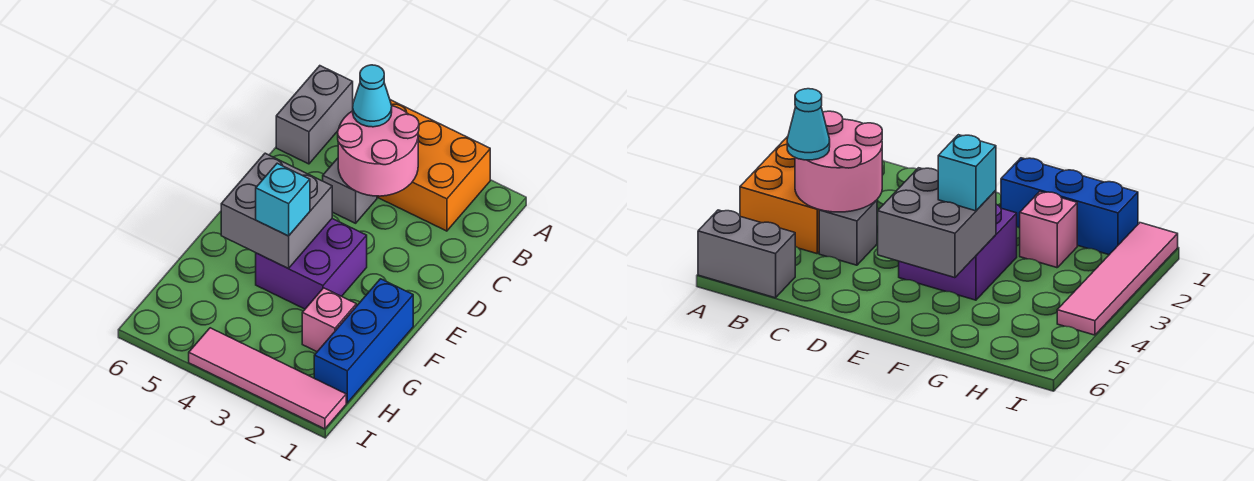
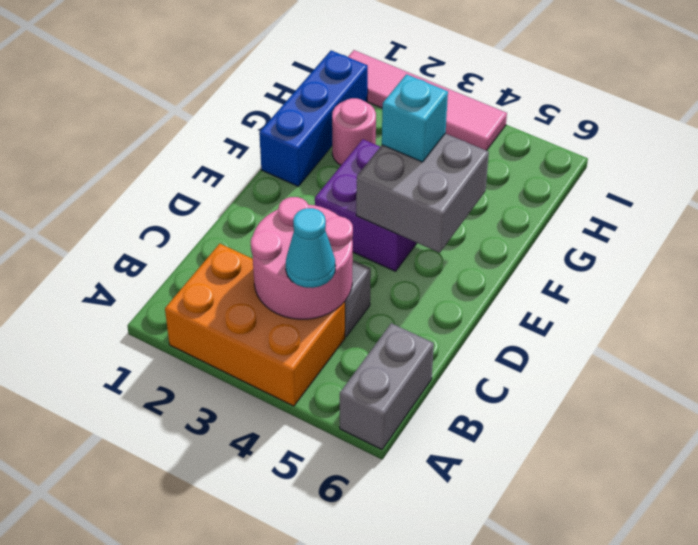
pink 1x1 brick [302,288,356,352] -> pink 1x1 round brick [332,98,376,165]

